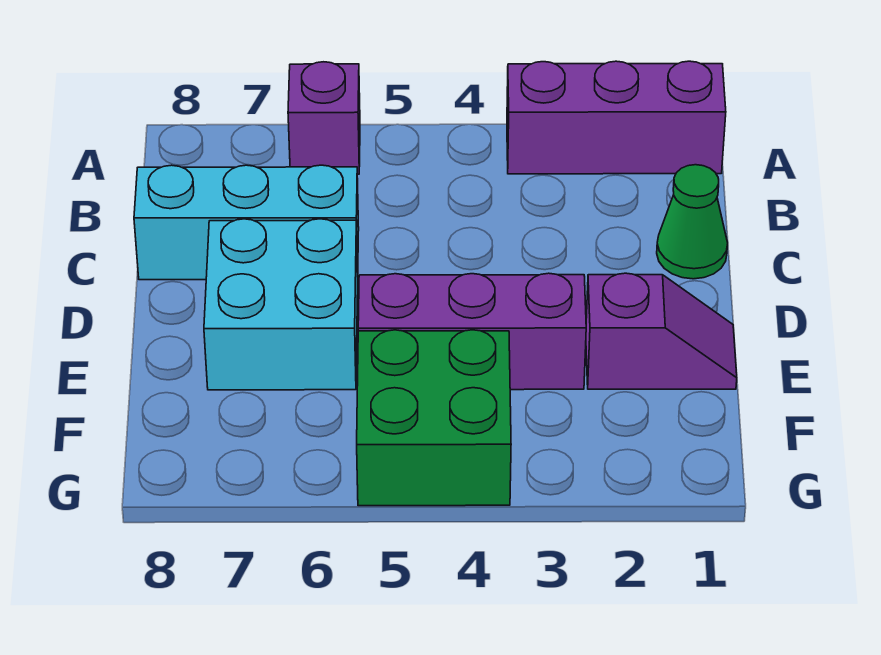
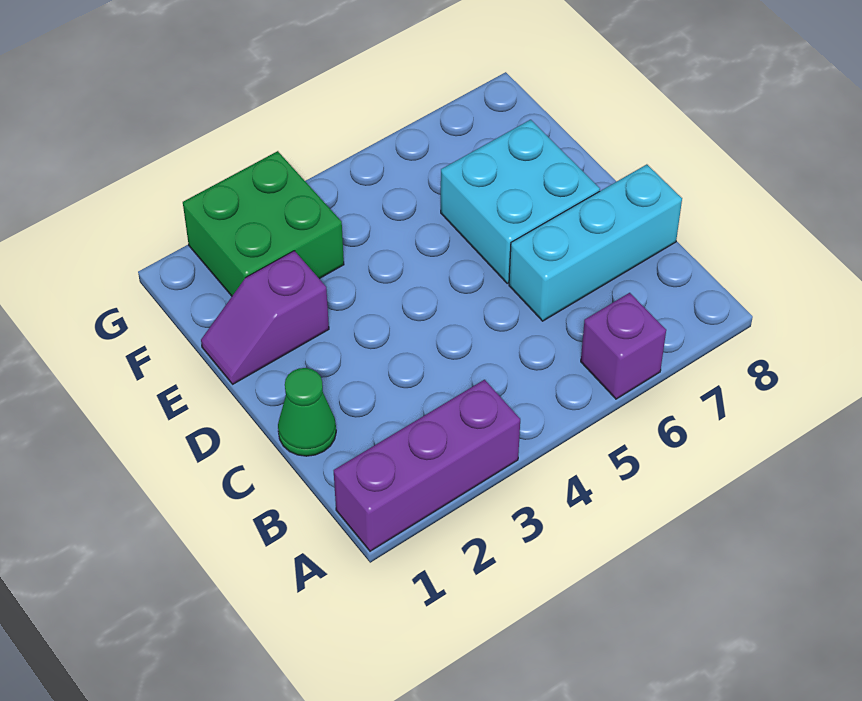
purple 1x3 brick [358,273,586,390] -> none
green 2x2 brick [357,330,511,506] -> green 2x2 brick moved to [183,151,344,296]

